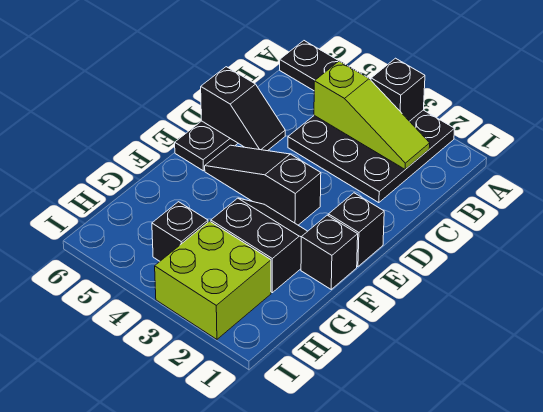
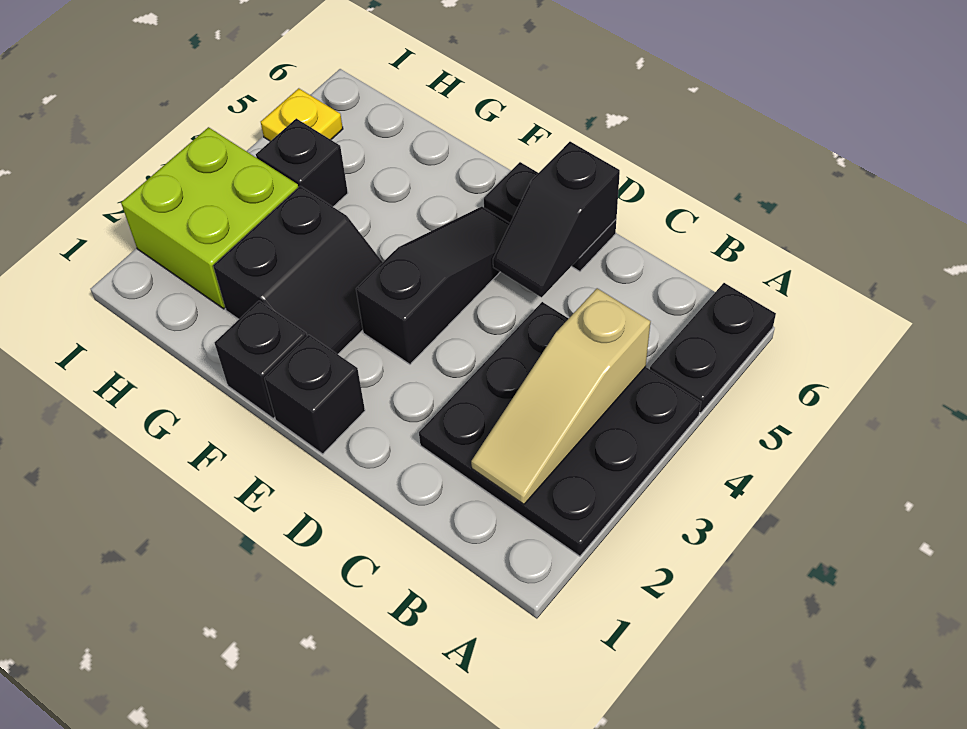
black 1x1 brick [371,58,425,121] -> none
lime 1x3 slope [314,61,430,169] -> tan 1x3 slope [471,288,651,504]
none -> yellow 1x1 plate [261,88,343,141]

